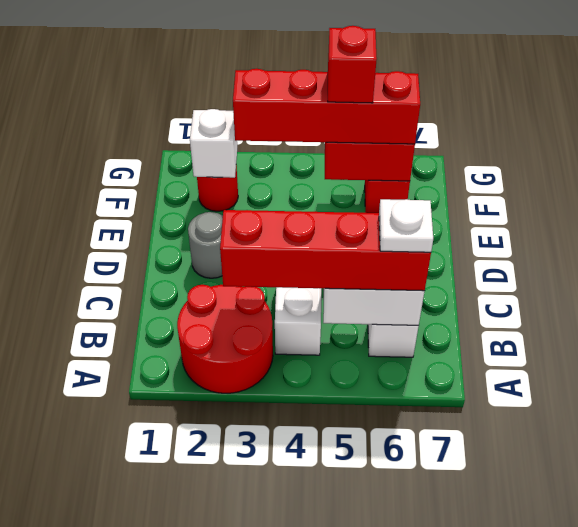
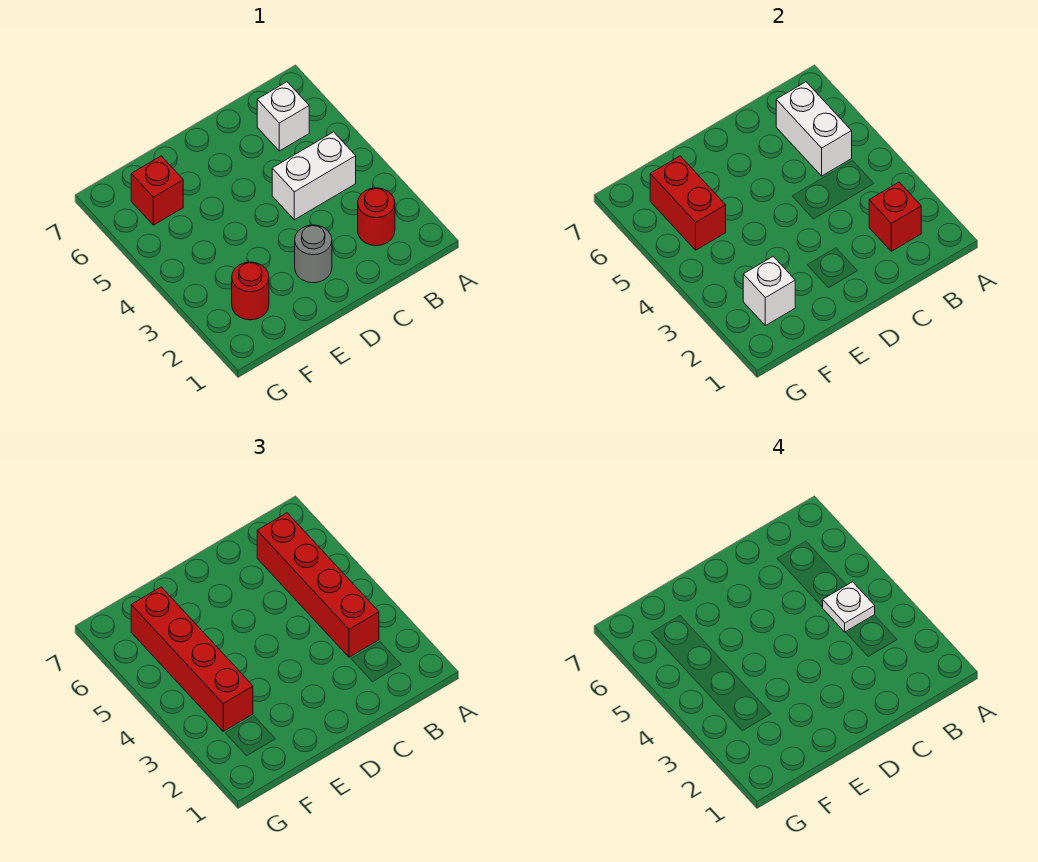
red 2x2 round brick [177,285,273,393] -> red 1x1 round brick [358,188,395,246]
white 1x1 plate [379,199,433,252] -> white 1x1 plate moved to [823,582,875,632]
red 1x1 brick [328,26,377,103] -> red 1x1 brick moved to [869,182,921,251]

